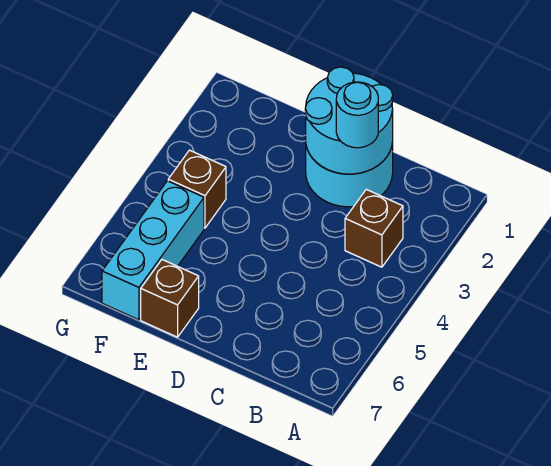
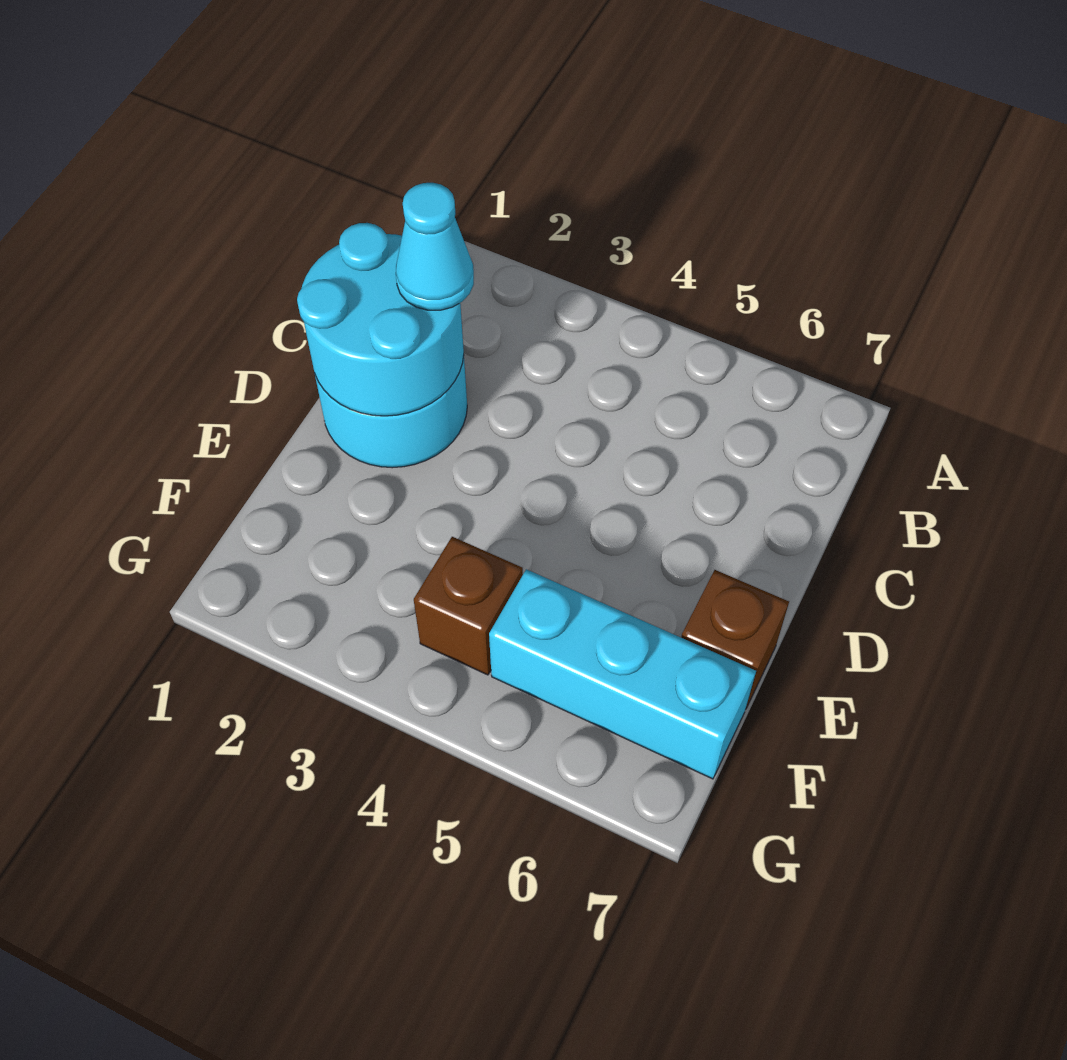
brown 1x1 brick [345,189,403,267] -> none
cyan 1x1 round brick [336,82,378,148] -> cyan 1x1 cone [396,183,474,310]

